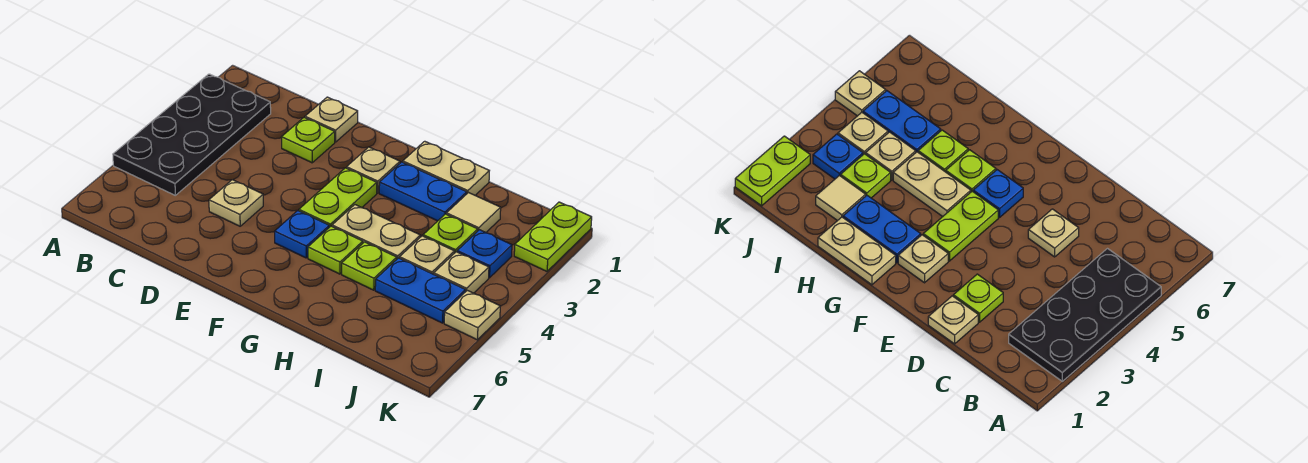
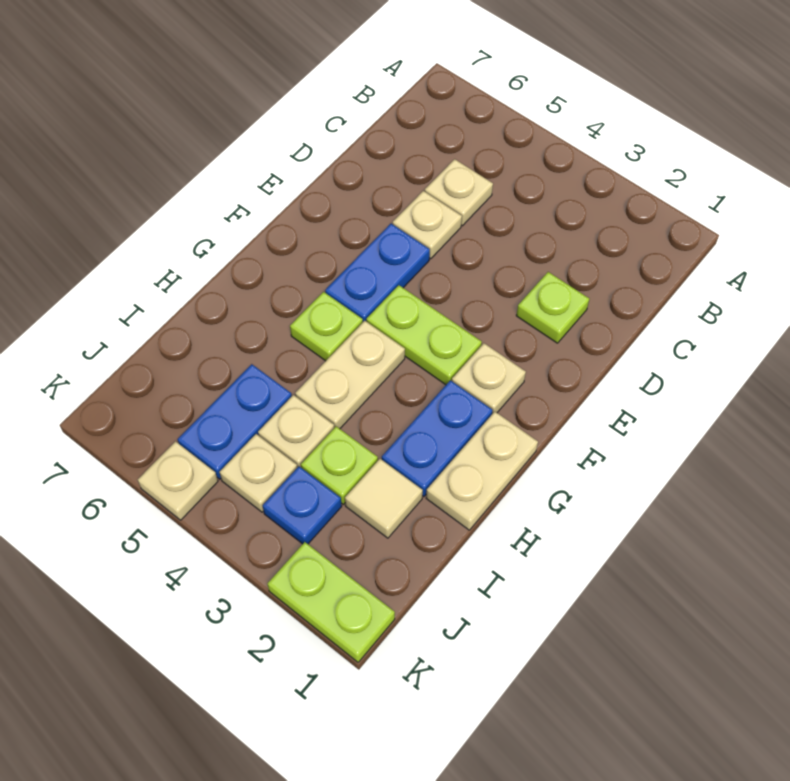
black 2x4 plate [113,74,271,195] -> none
tan 1x1 plate [305,97,358,142] -> tan 1x1 plate moved to [425,159,493,226]
blue 1x1 plate [275,211,329,258] -> blue 1x2 plate [325,224,430,322]
lime 1x1 plate [342,242,397,290] -> none

